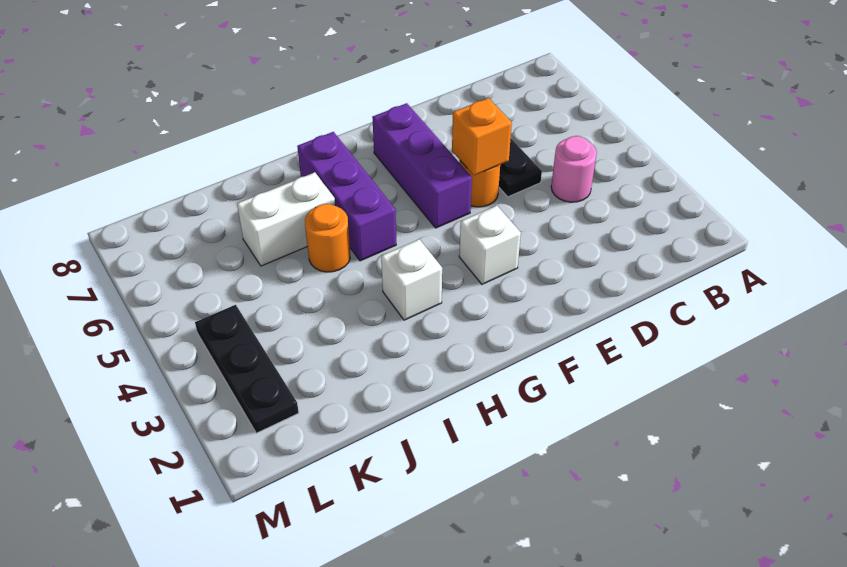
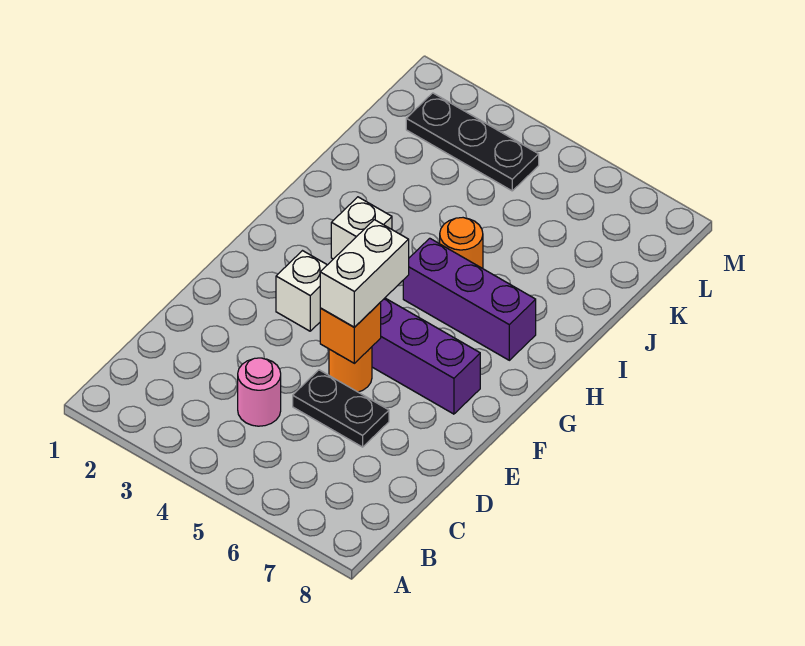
white 1x2 brick [237,172,335,266] -> white 1x2 brick moved to [320,220,409,327]

